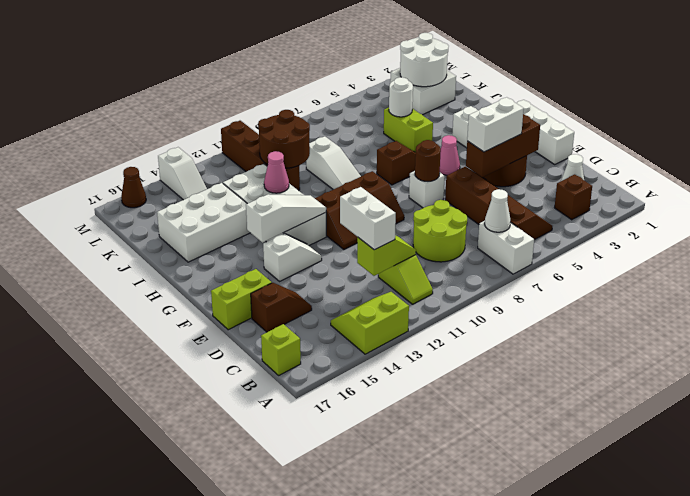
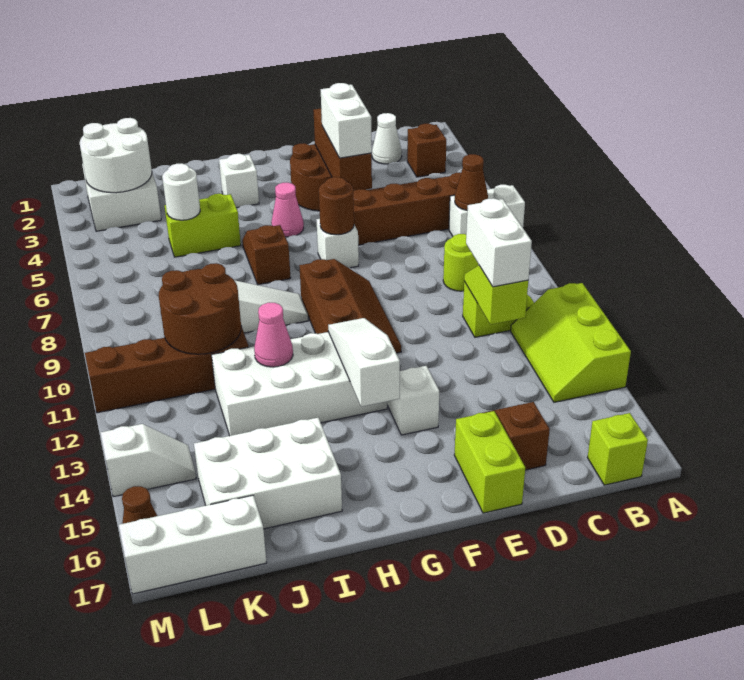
lime 2x2 slope [331,292,409,354] -> lime 2x3 slope [511,283,631,402]
white 1x1 cone [485,189,511,232] -> brown 1x1 cone [455,154,488,210]
lime 2x2 round brick [413,200,467,262] -> lime 1x1 round brick [443,234,478,291]
white 1x2 brick [340,187,396,250] -> white 1x2 brick turned to [466,198,532,287]
white 1x3 brick [516,100,574,165] -> white 1x3 brick moved to [119,495,267,594]
white 2x3 brick [157,183,250,262] -> white 2x3 brick turned to [194,418,342,529]

